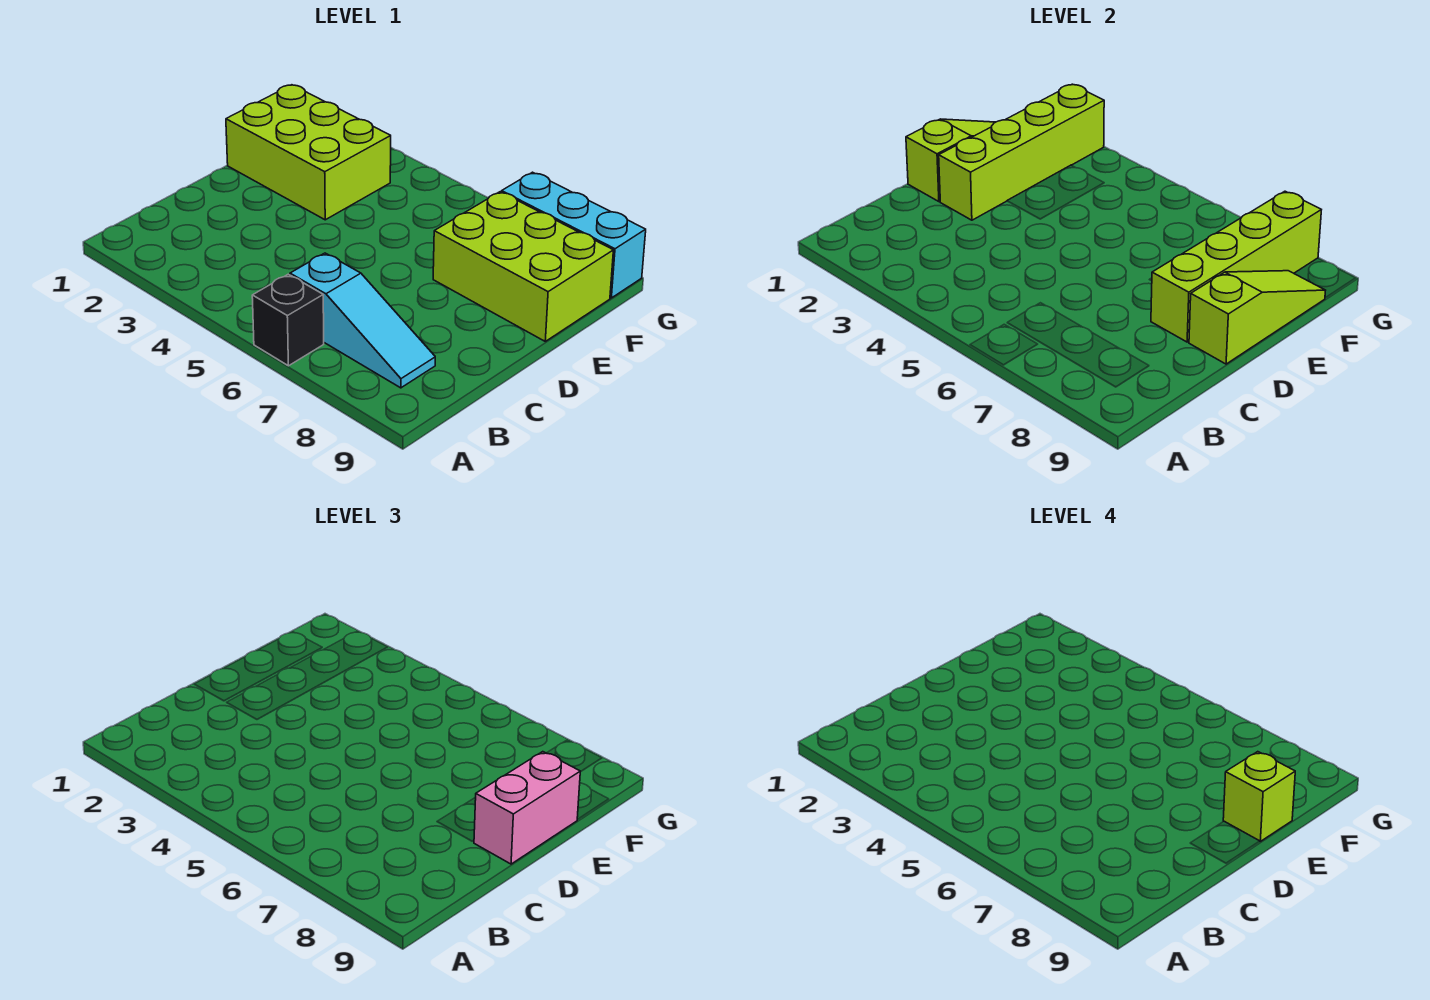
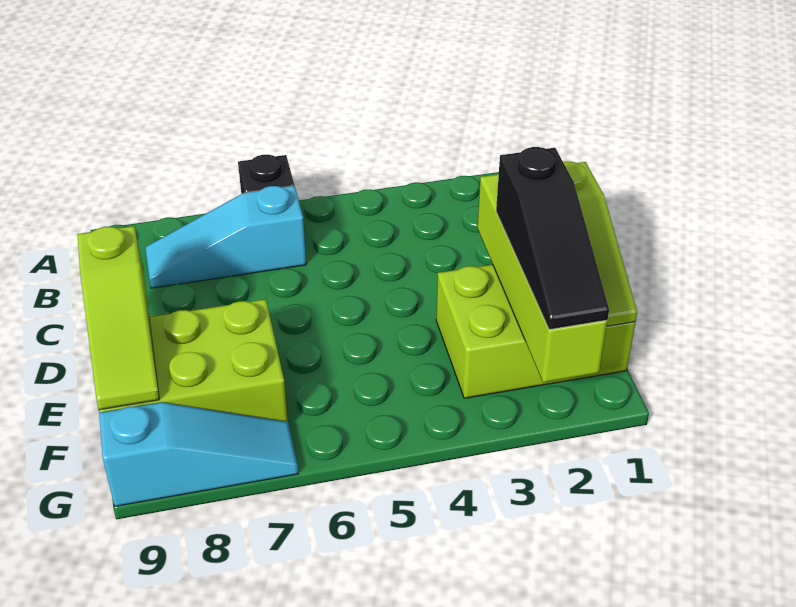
lime 1x4 brick [1151,191,1321,342] -> none
pink 1x2 brick [474,752,580,864] -> none
none -> black 1x3 slope [496,147,609,330]
lime 1x1 brick [1223,752,1295,841] -> none
cyan 1x3 brick [502,172,646,298] -> cyan 1x3 slope [99,402,298,506]

